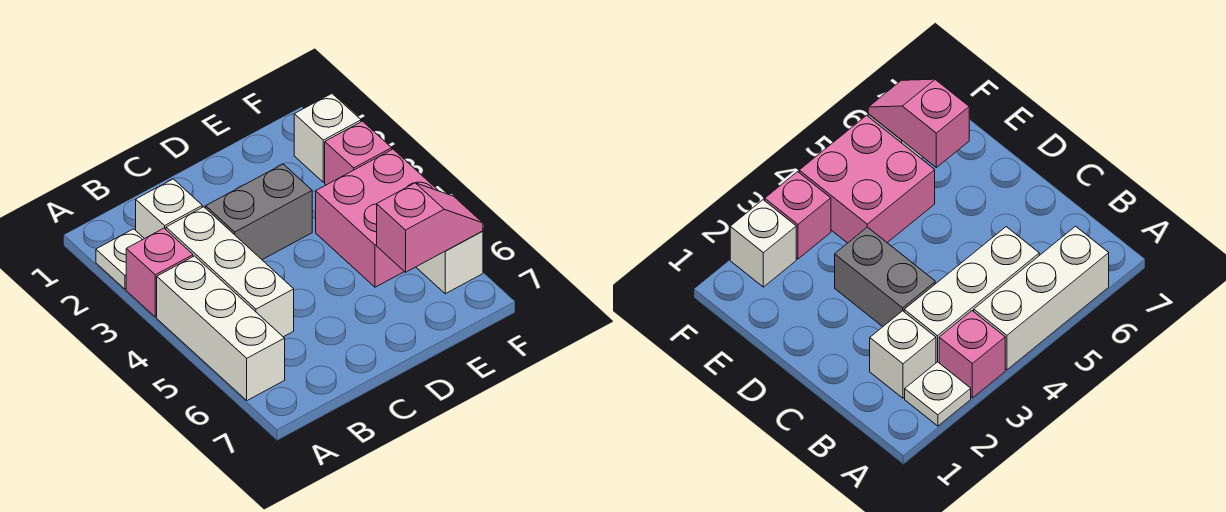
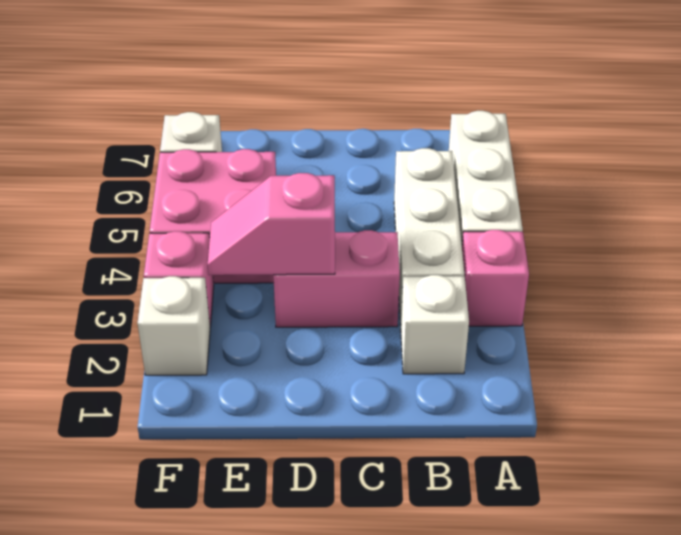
white 1x1 plate [96,229,144,289] -> none
grey 1x2 brick [206,164,312,260] -> pink 1x2 brick [273,230,400,327]
pink 1x2 slope [377,183,483,272] -> pink 1x2 slope moved to [208,173,335,275]

